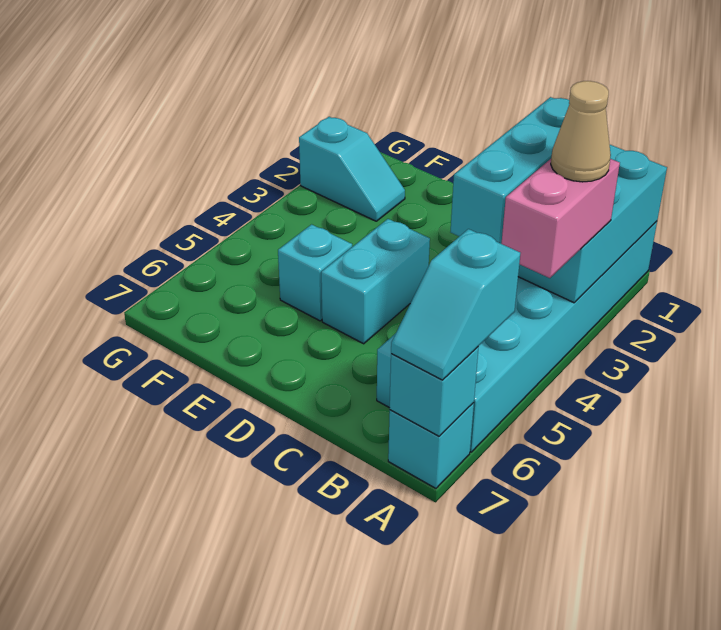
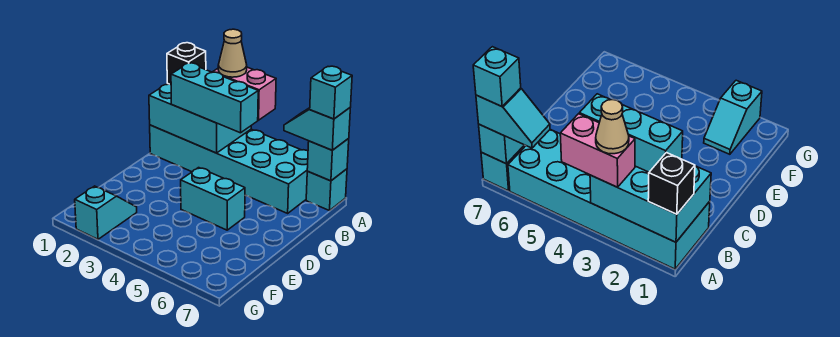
none -> black 1x1 brick [167,43,206,85]
cyan 1x2 slope [391,229,520,380] -> cyan 1x2 slope turned to [284,108,350,150]
cyan 1x1 brick [278,224,352,321] -> cyan 1x1 brick moved to [310,66,352,119]

